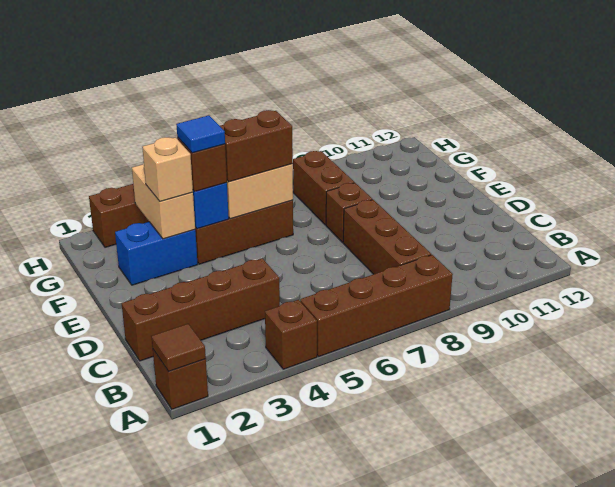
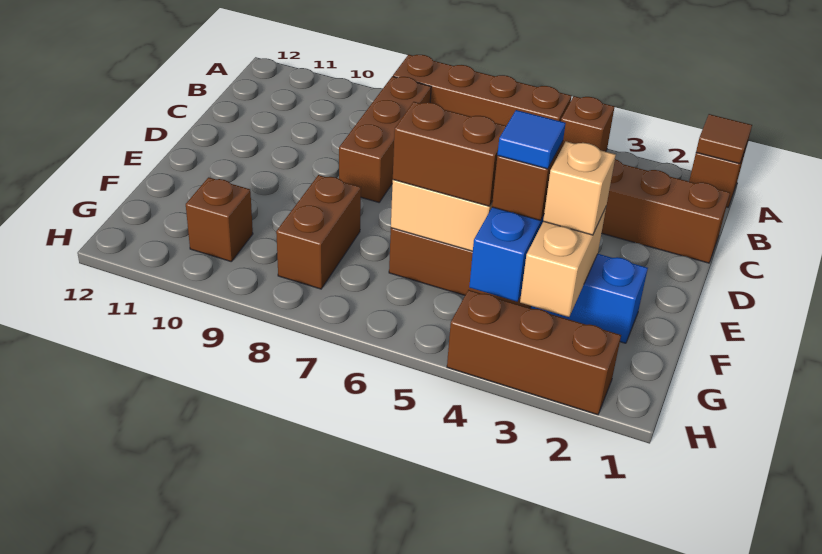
brown 1x1 brick [326,183,372,242] -> brown 1x1 brick moved to [186,177,253,262]

